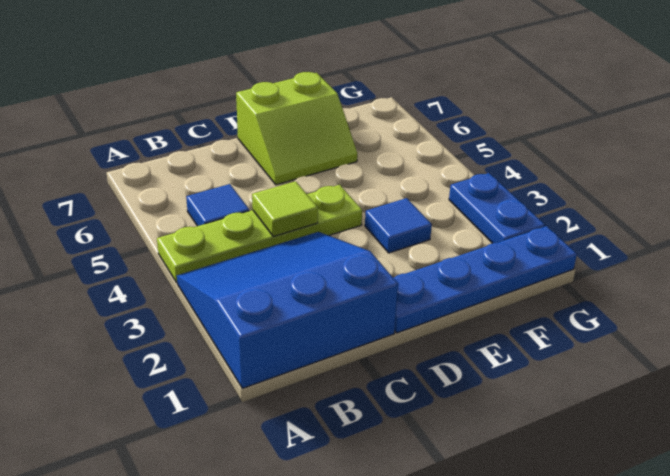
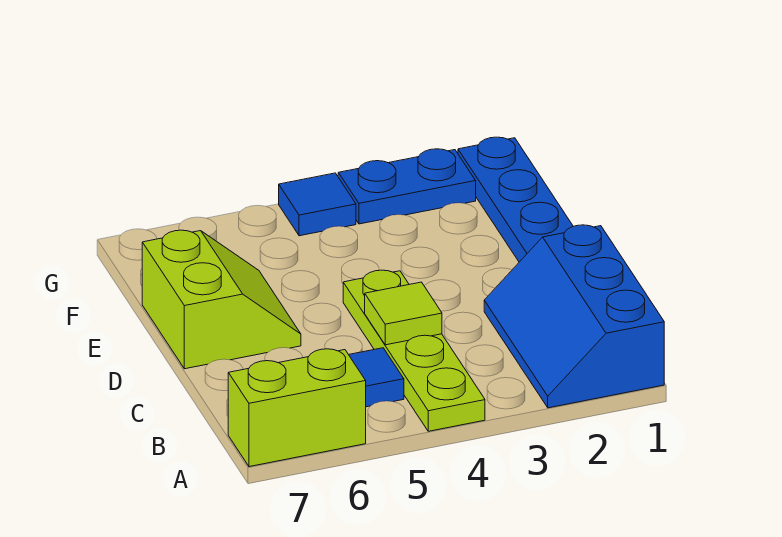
blue 3x3 slope [177,232,398,388] -> blue 2x3 slope [484,225,664,408]
none -> lime 1x2 brick [228,349,366,467]
blue 1x1 tile [365,198,432,253] -> blue 1x1 tile moved to [279,173,356,236]

